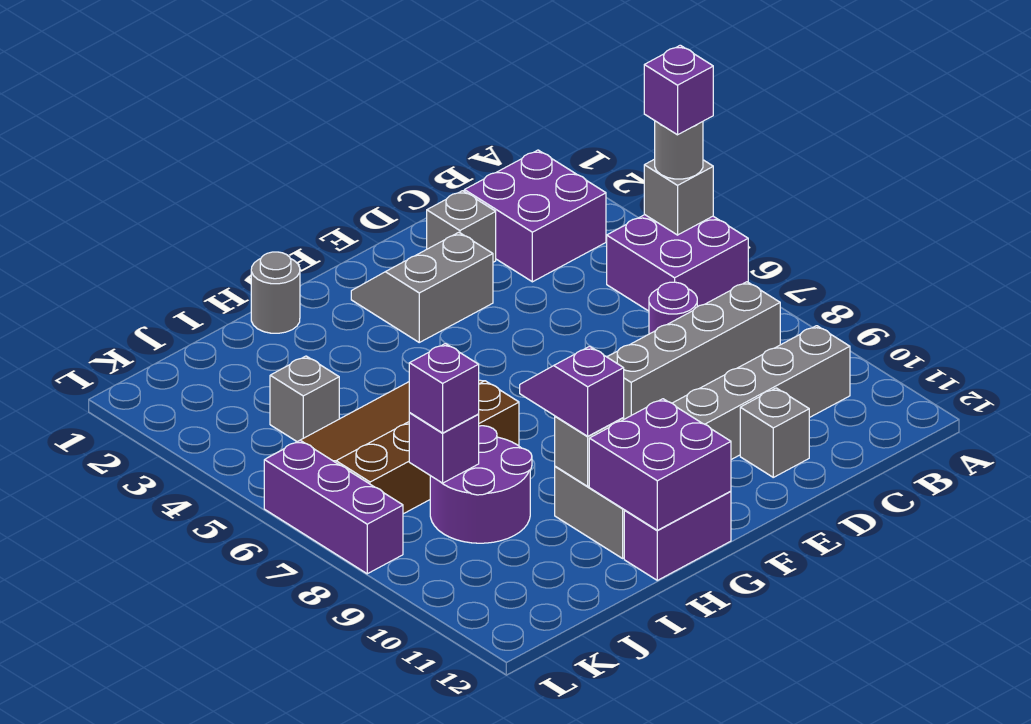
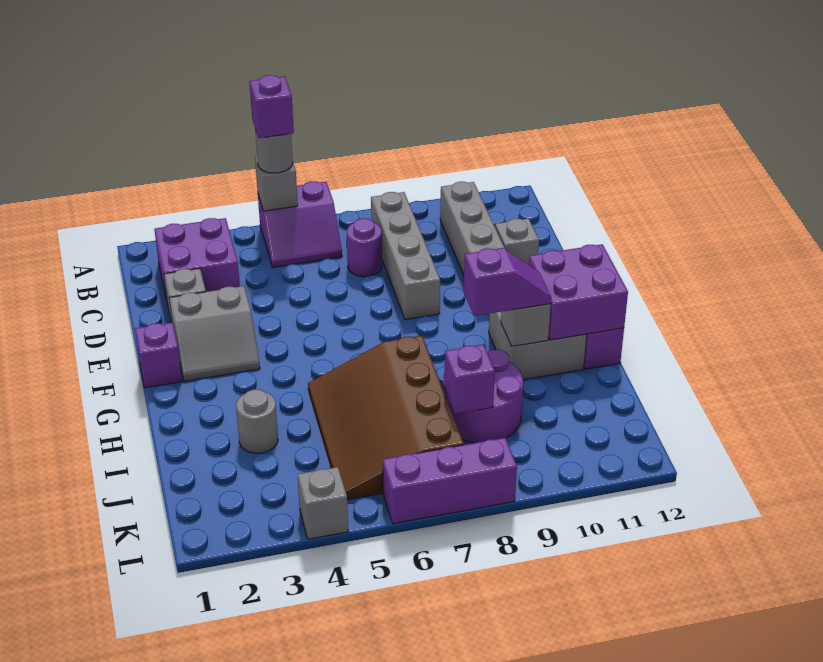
purple 2x2 brick [607,215,748,311] -> purple 2x2 slope [258,181,342,267]
grey 2x2 slope [351,232,493,342] -> grey 2x2 slope turned to [169,286,260,381]
grey 1x1 round brick [251,252,300,333] -> grey 1x1 round brick moved to [236,389,278,454]
purple 1x2 slope [520,346,624,436] -> purple 1x2 slope turned to [464,248,551,316]
grey 1x1 brick [270,356,339,442] -> grey 1x1 brick moved to [298,467,348,539]
purple 1x1 brick [409,344,479,433] -> purple 1x1 brick moved to [135,322,182,388]

